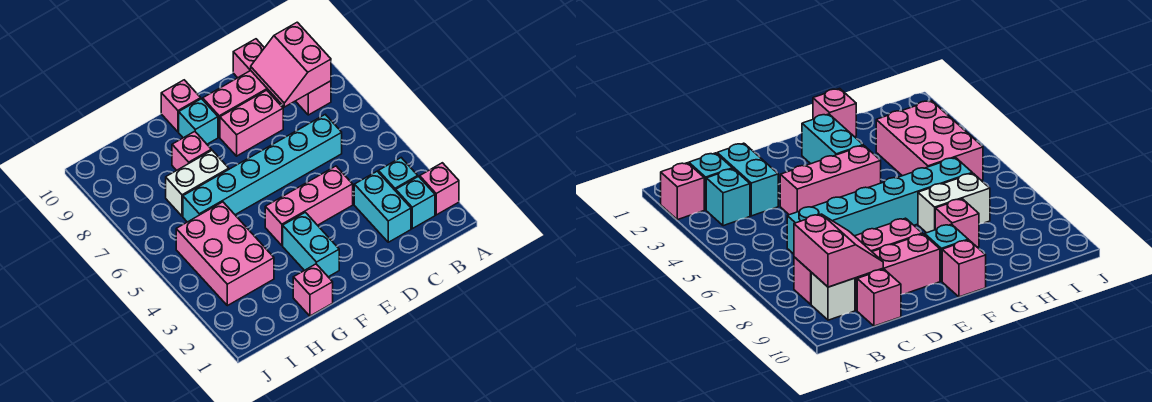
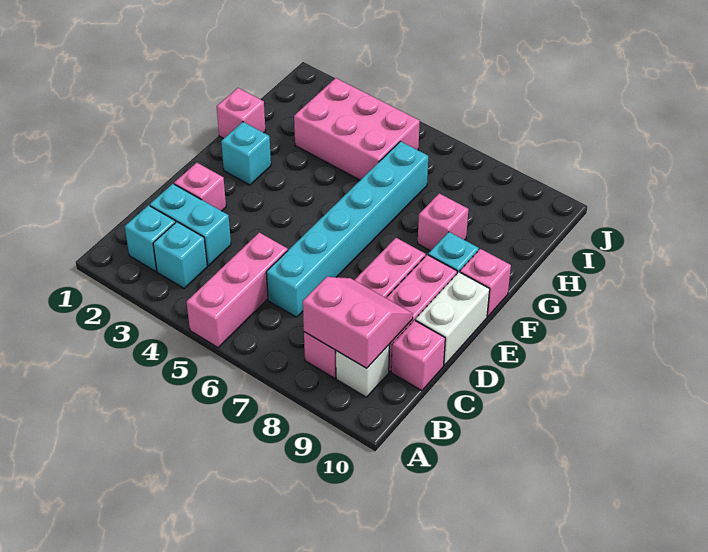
pink 1x1 brick [420,163,459,215] -> pink 1x1 brick moved to [174,163,226,211]
pink 1x3 brick [265,166,353,245] -> pink 1x3 brick moved to [187,233,288,348]
cyan 1x2 brick [283,212,339,277] -> cyan 1x1 brick [221,122,271,185]
white 1x2 brick [166,150,229,216] -> white 1x2 brick moved to [415,272,490,365]

